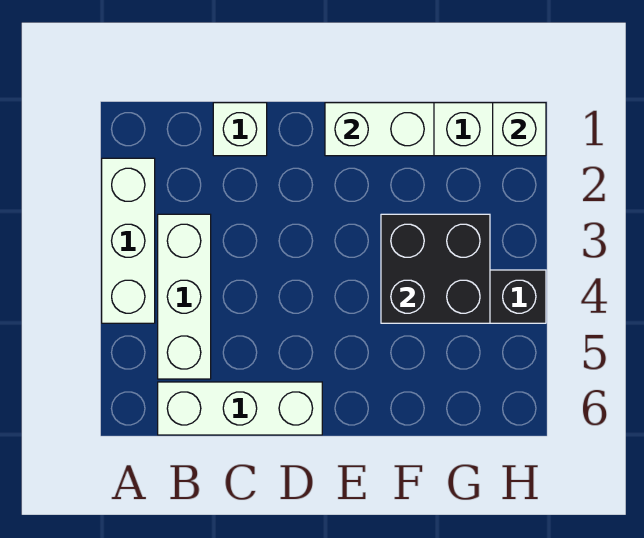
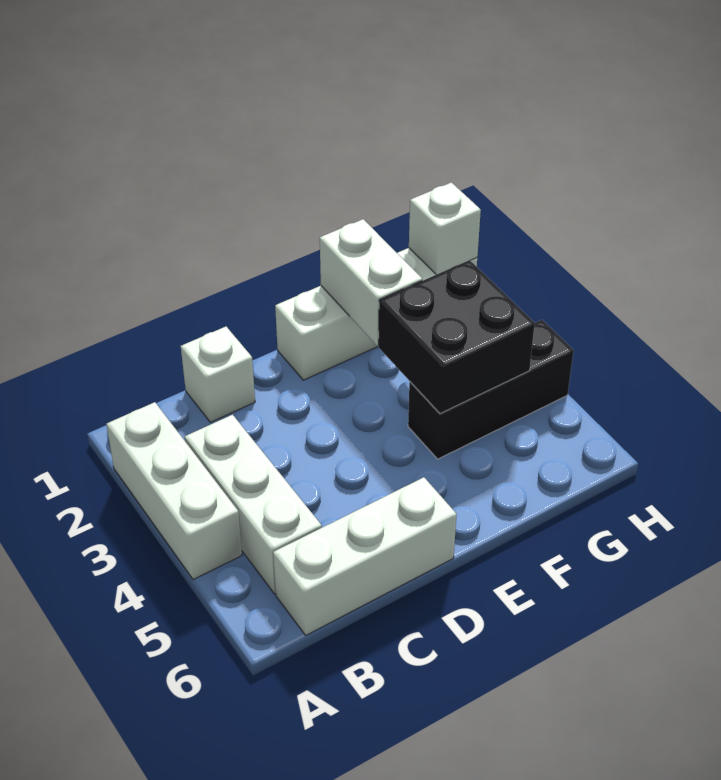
white 1x2 brick [325,103,434,156] -> white 1x2 brick turned to [320,219,422,346]

